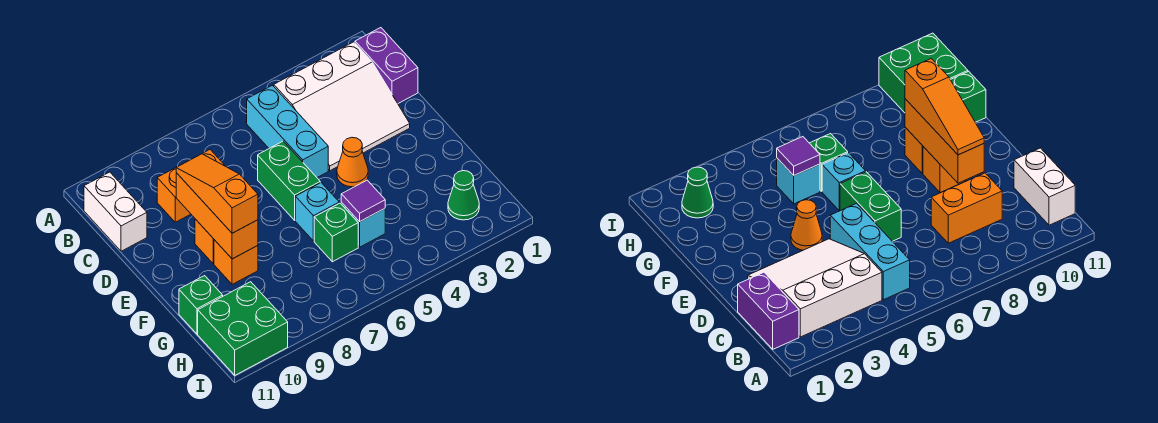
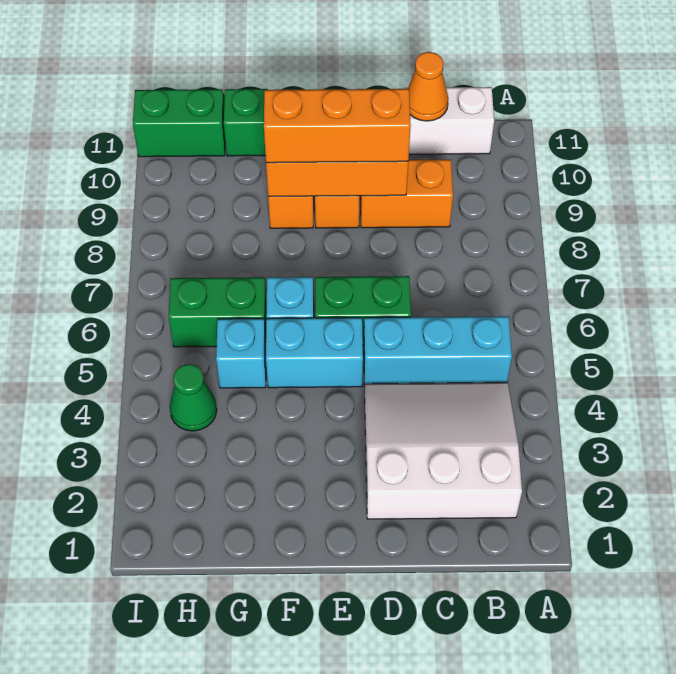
purple 1x2 brick [355,28,418,103] -> none
white 3x3 slope [274,42,410,171] -> white 3x3 slope turned to [365,382,522,519]
orange 1x2 brick [157,150,225,222] -> orange 1x2 brick turned to [360,160,453,228]
orange 1x3 slope [176,154,258,233] -> orange 1x3 brick [264,89,411,163]
orange 1x1 cone [337,137,368,187] -> orange 1x1 cone moved to [408,52,448,121]
none -> cyan 1x2 brick [266,318,363,388]
purple 1x1 tile [341,180,385,222] -> none
green 1x1 brick [314,203,358,262] -> green 1x2 brick [169,277,267,347]
green 1x1 cone [448,171,479,220] -> green 1x1 cone moved to [170,364,217,431]
green 2x2 brick [198,282,288,375] -> green 1x2 brick [133,89,225,157]

